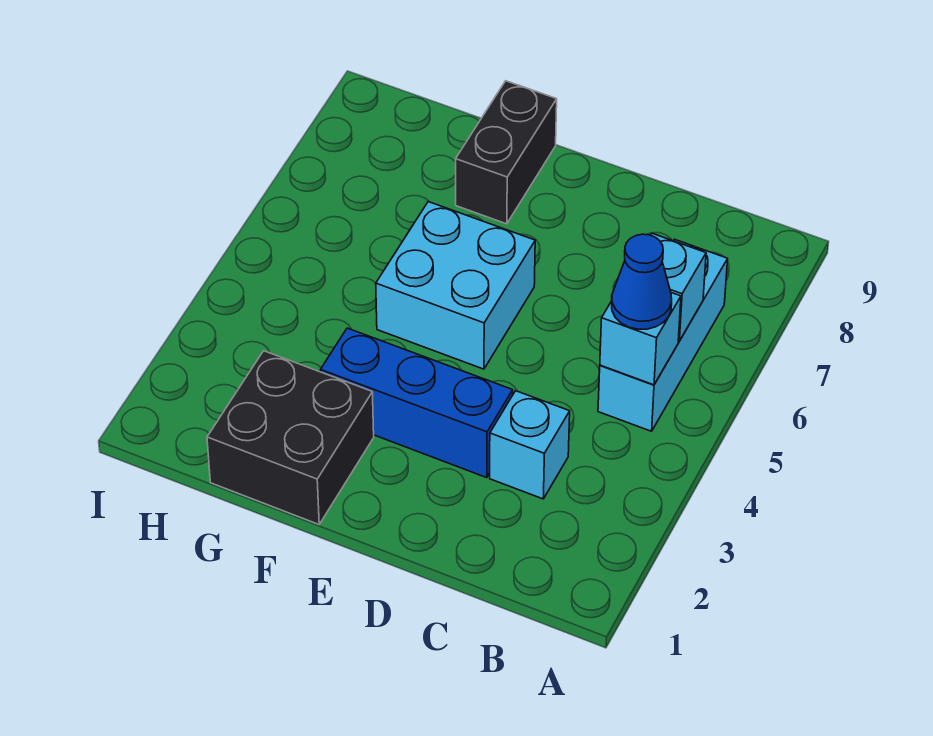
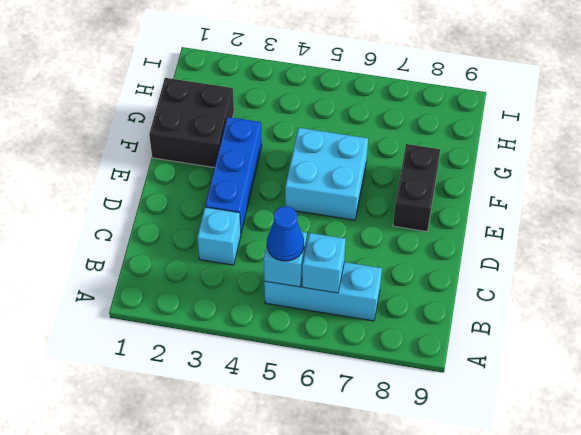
black 1x2 brick [456,81,557,224] -> black 1x2 brick turned to [393,144,440,231]

